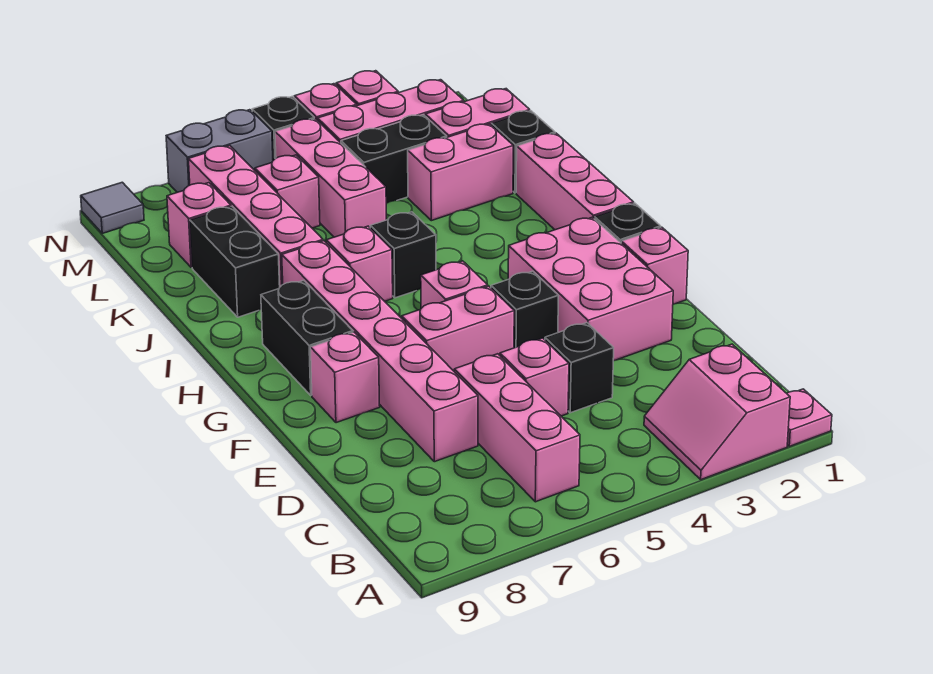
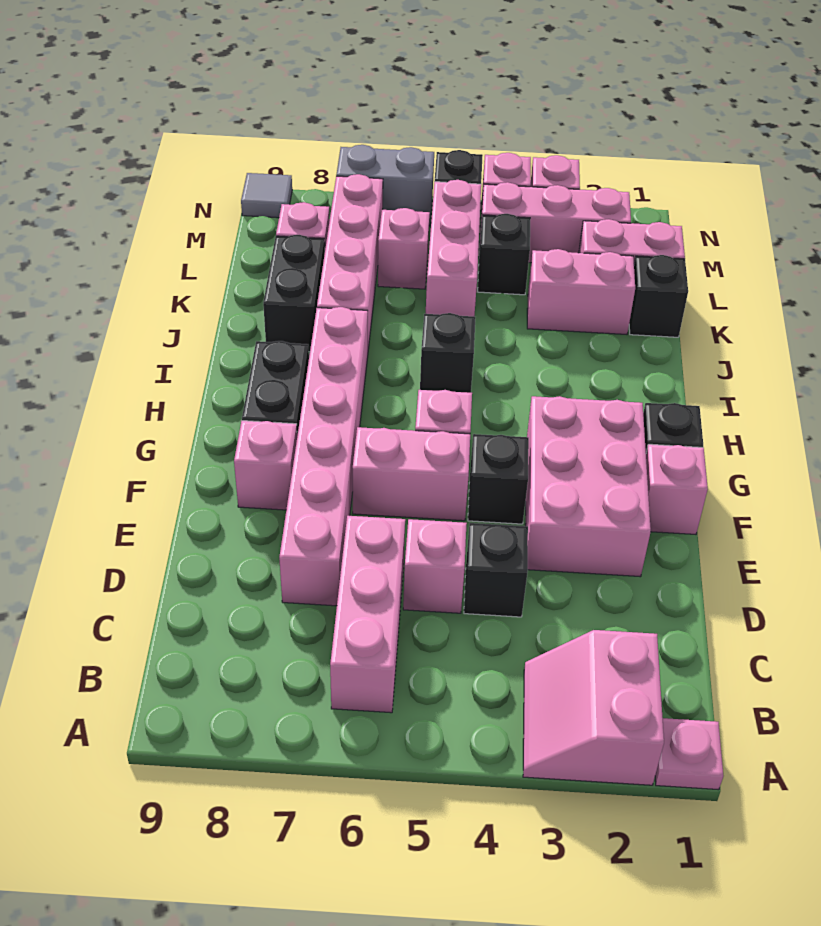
pink 1x3 brick [516,133,633,230] -> none
pink 1x1 brick [326,226,393,301] -> none
black 1x2 brick [341,115,447,203] -> black 1x1 brick [478,214,530,295]

